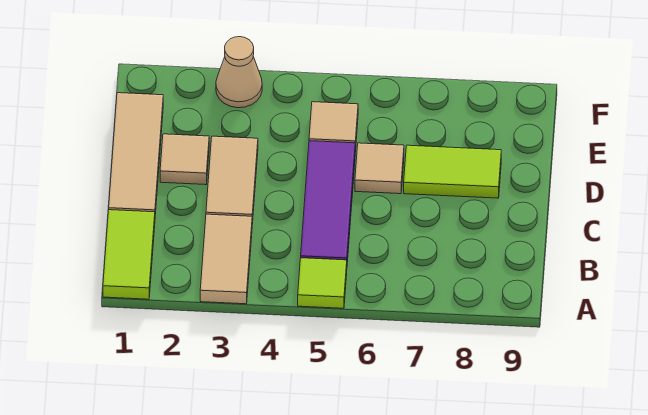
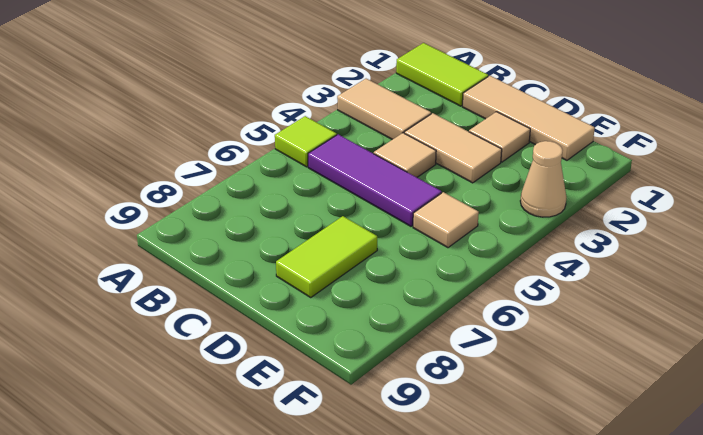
tan 1x1 tile [355,143,404,194] -> tan 1x1 tile moved to [374,133,436,177]

